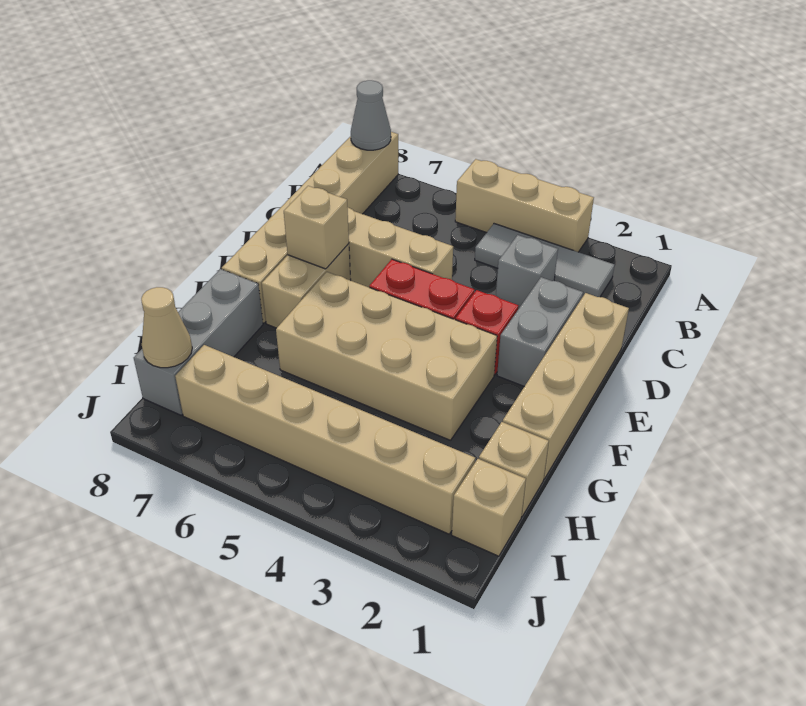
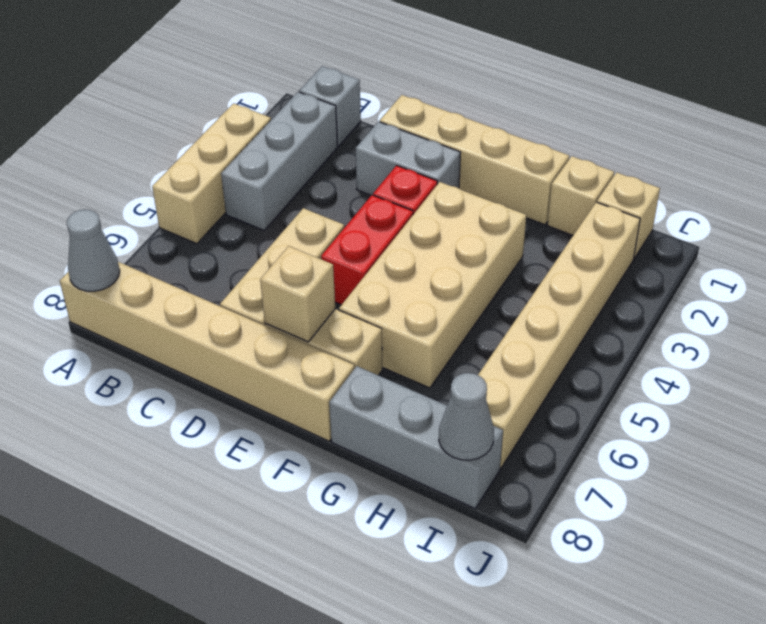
grey 1x3 tile [475,224,614,297] -> grey 1x3 brick [221,92,338,230]
grey 1x1 brick [496,235,558,309] -> grey 1x1 brick moved to [299,66,361,146]
tan 1x1 cone [141,287,192,368] -> grey 1x1 cone [439,373,494,460]

